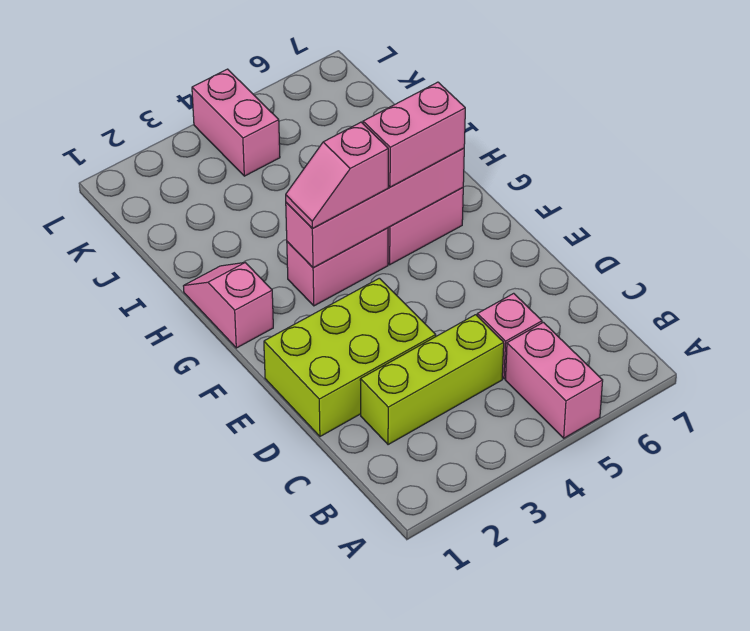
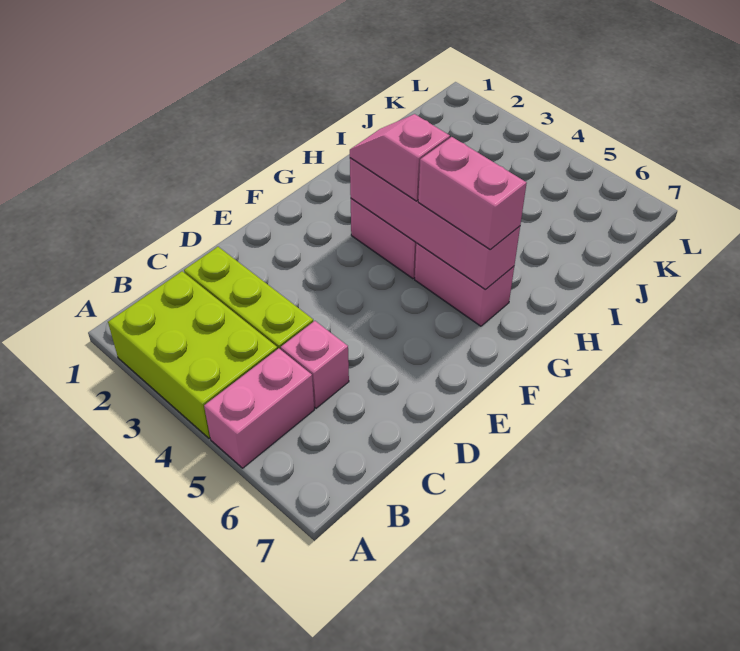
lime 2x3 brick [264,278,436,436] -> lime 2x3 brick moved to [108,271,277,439]
pink 1x2 slope [184,263,273,348] -> none
pink 1x2 brick [192,69,280,176] -> none

